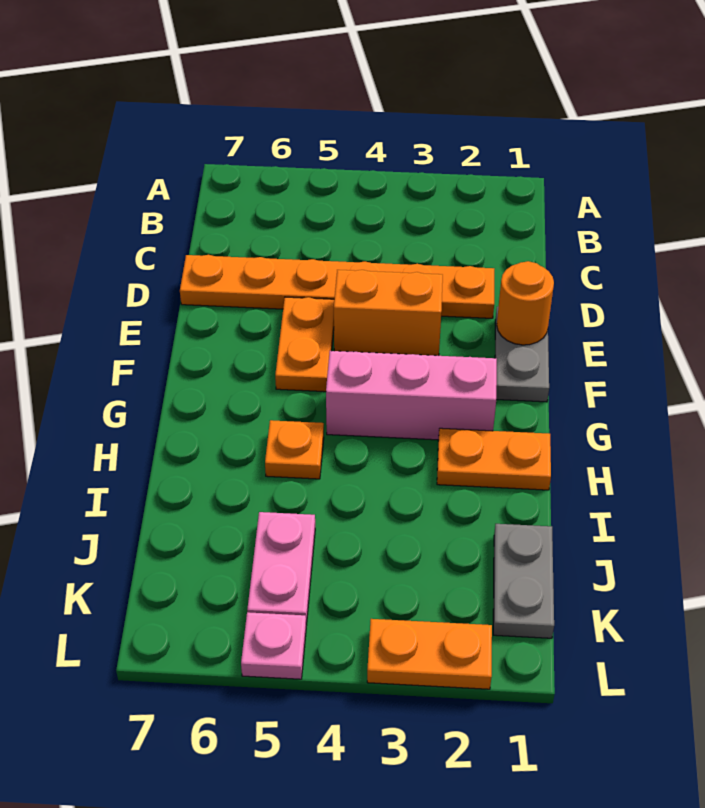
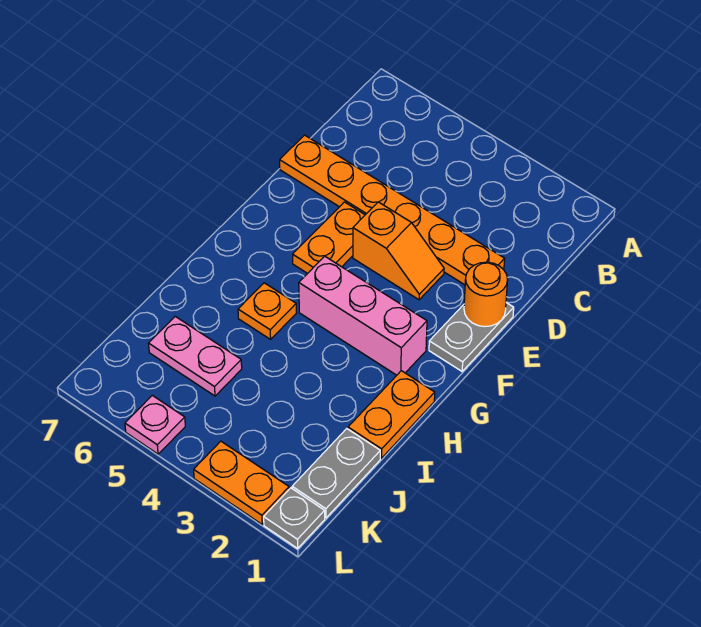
orange 1x2 brick [334,270,443,356] -> orange 1x2 slope [353,202,444,300]
orange 1x2 plate [437,428,551,490] -> orange 1x2 plate turned to [348,371,435,458]
pink 1x2 plate [247,512,315,625] -> pink 1x2 plate turned to [149,316,242,396]
none -> grey 1x1 plate [264,488,325,548]

